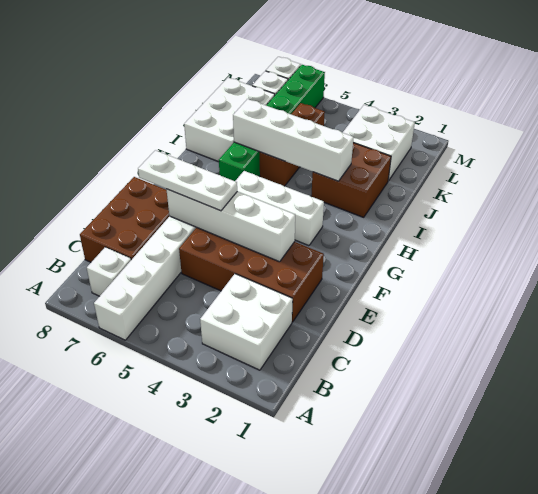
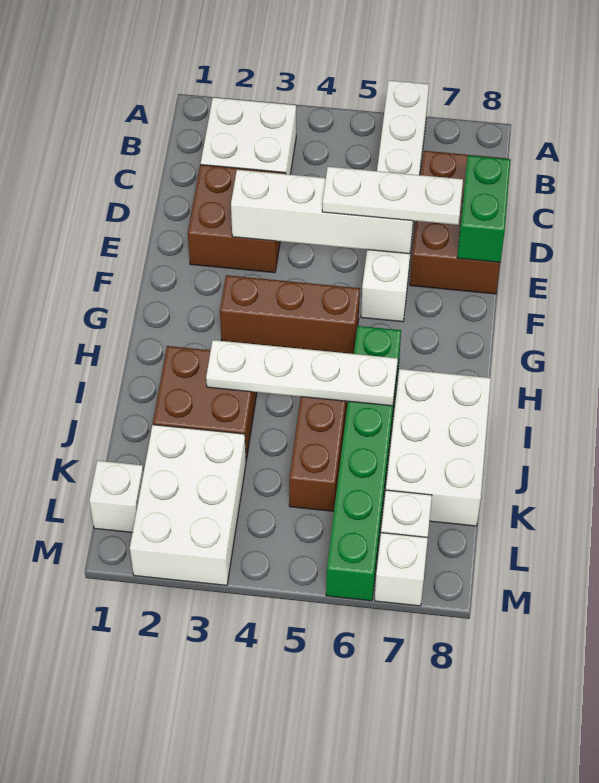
white 1x1 brick [87,247,131,296] -> white 1x1 brick moved to [89,461,144,532]
brown 2x4 brick [179,227,324,322] -> brown 2x2 brick [188,165,286,273]
none -> green 1x2 brick [457,155,511,262]
white 1x3 brick [235,171,324,246] -> brown 1x3 brick [220,275,360,354]
white 1x4 brick [233,99,354,181] -> white 1x4 plate [206,340,398,406]
white 2x2 brick [343,105,415,181] -> white 2x3 brick [130,425,246,585]

